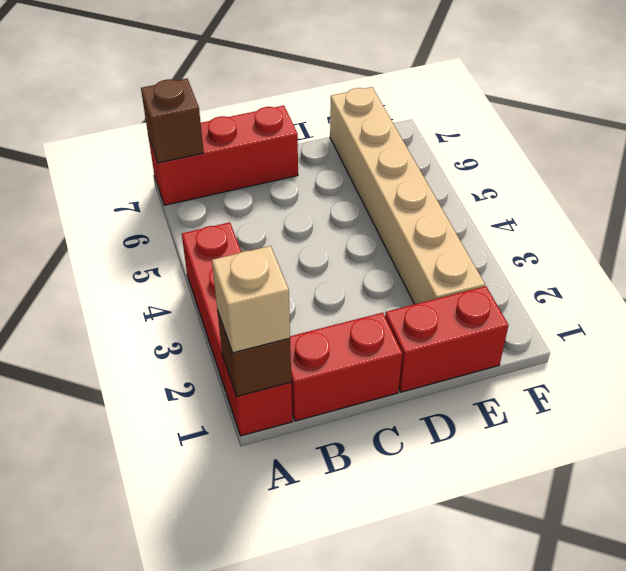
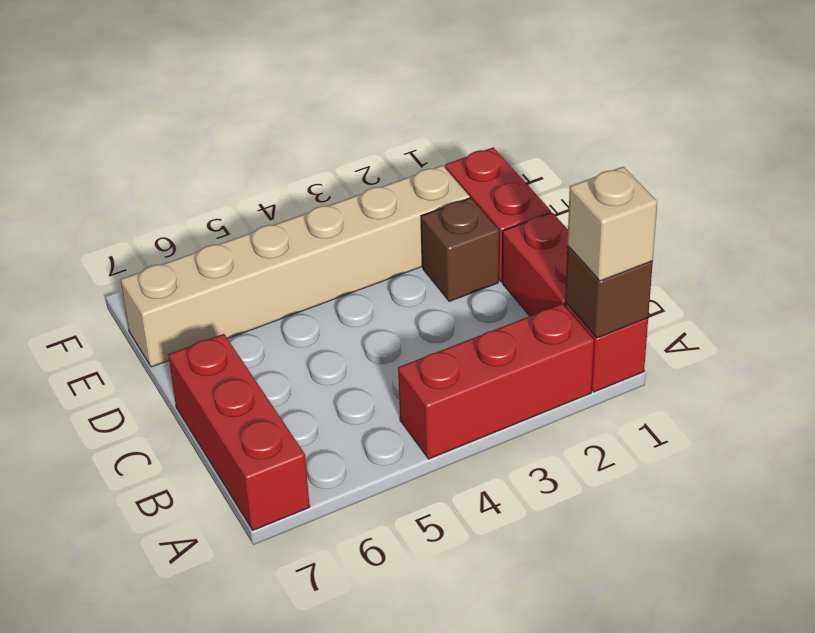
brown 1x1 brick [141,79,204,163] -> brown 1x1 brick moved to [421,198,499,302]

